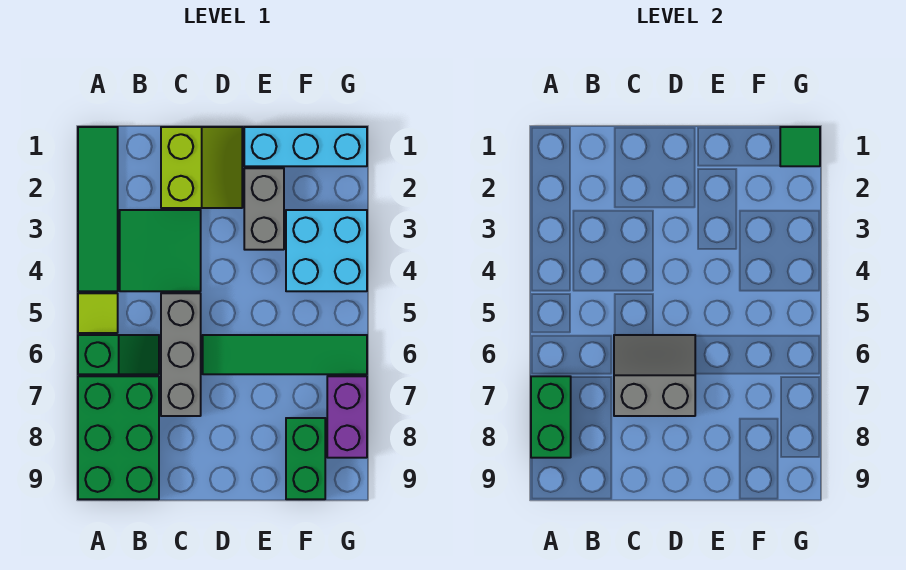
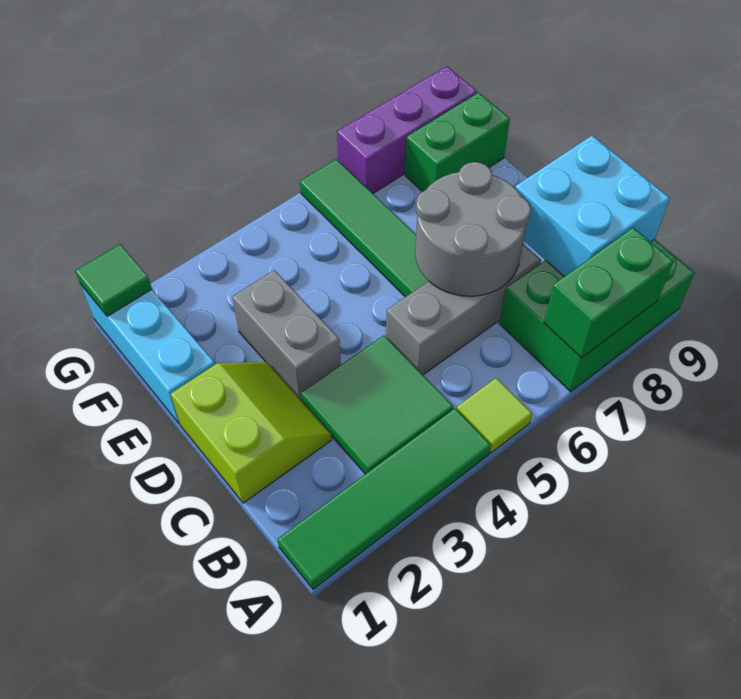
green 1x2 slope [78,335,159,374] -> none
lime 2x2 slope [161,127,242,208] -> lime 2x2 slope turned to [171,362,332,503]
grey 2x2 slope [614,335,695,416] -> grey 2x2 round brick [415,162,531,296]
grey 1x2 brick [244,168,284,250] -> grey 1x2 brick turned to [232,270,341,400]
cyan 2x2 brick [286,210,367,291] -> cyan 2x2 brick moved to [515,136,670,277]
purple 1x2 brick [327,376,367,458] -> purple 1x3 brick [337,66,477,193]

